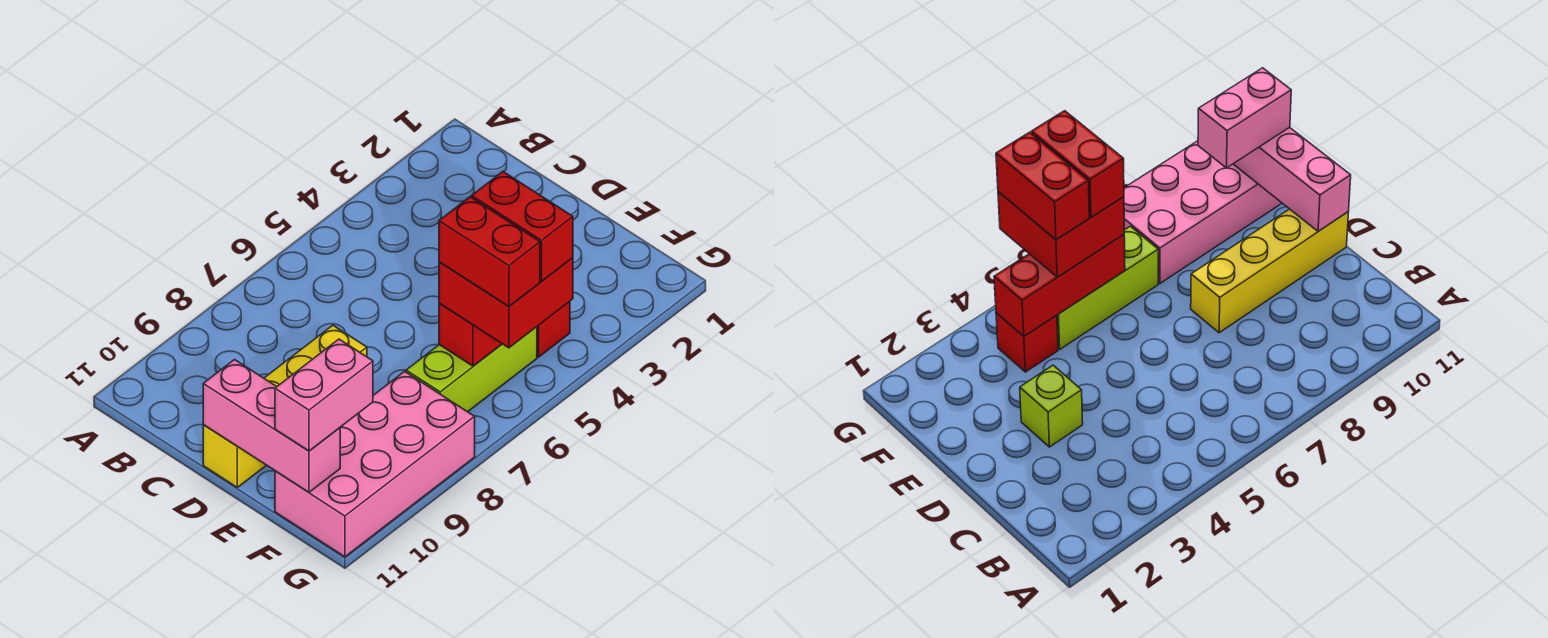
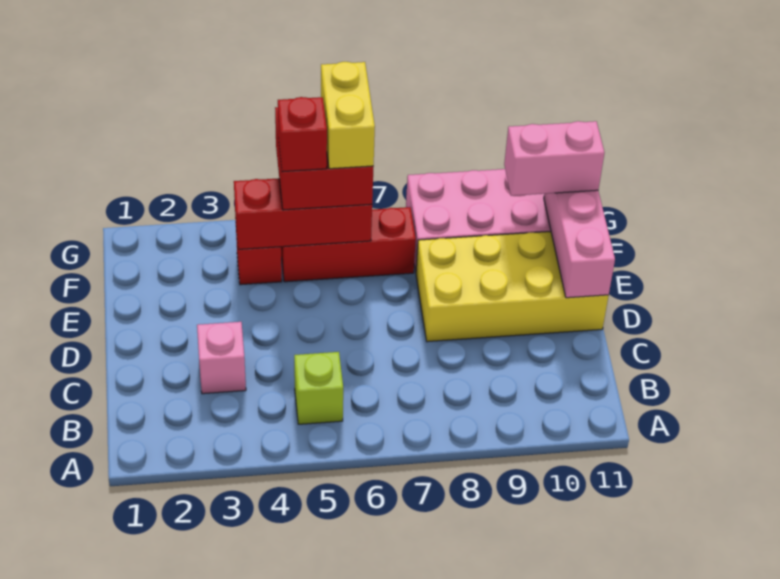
none -> pink 1x1 brick [197,322,246,394]
lime 1x1 brick [1020,365,1083,447] -> lime 1x1 brick moved to [294,352,343,424]
yellow 1x4 brick [203,325,367,487] -> yellow 2x4 brick [416,232,609,342]
lime 1x3 brick [406,327,537,412] -> red 1x3 brick [281,207,416,282]
red 1x2 brick [472,172,573,281] -> red 1x1 brick [278,97,327,172]
red 1x2 brick [439,197,540,307] -> yellow 1x2 brick [321,62,375,169]

